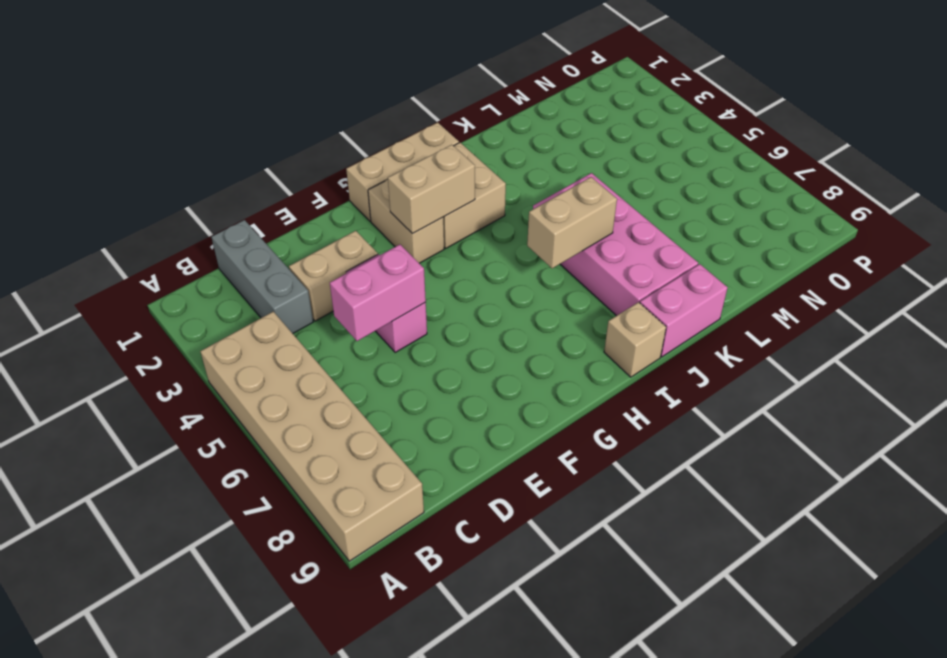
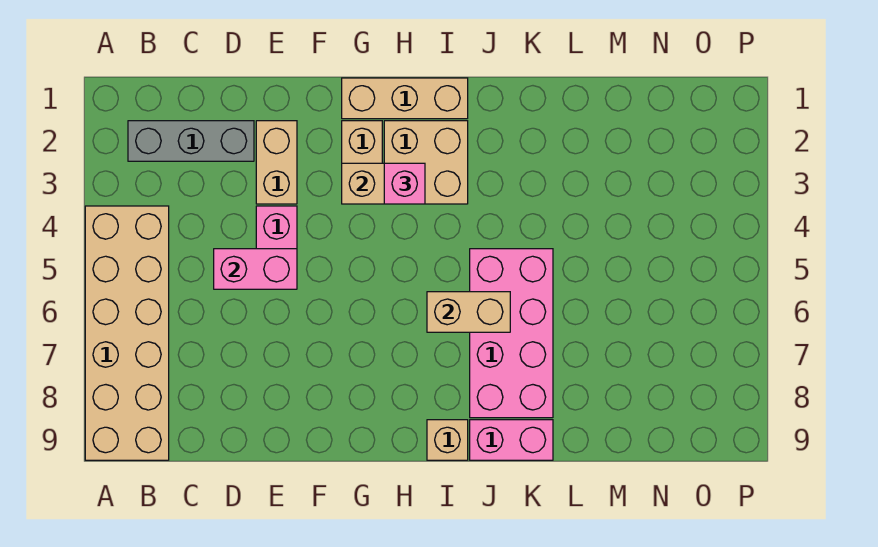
grey 1x3 brick [211,220,313,333] -> grey 1x3 brick turned to [128,121,254,161]
tan 1x2 brick [289,231,378,321] -> tan 1x2 brick turned to [256,121,297,204]
none -> pink 1x1 brick [384,163,425,204]

